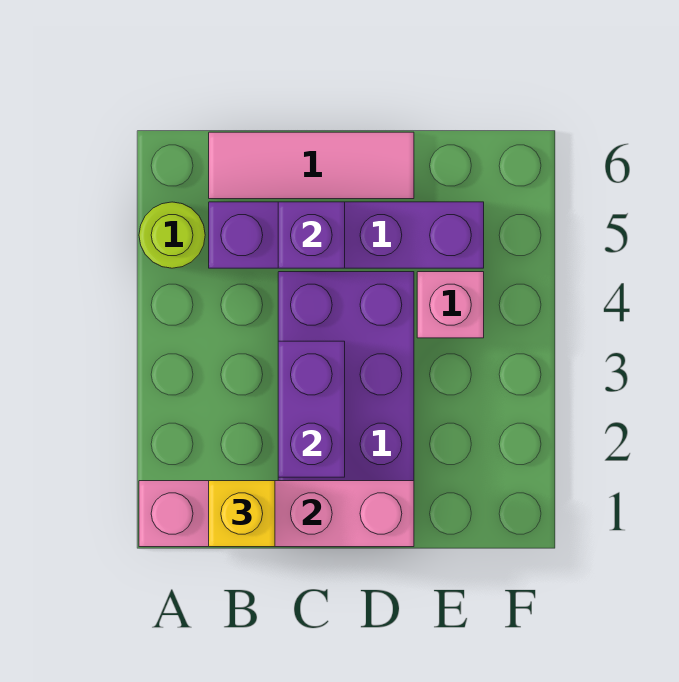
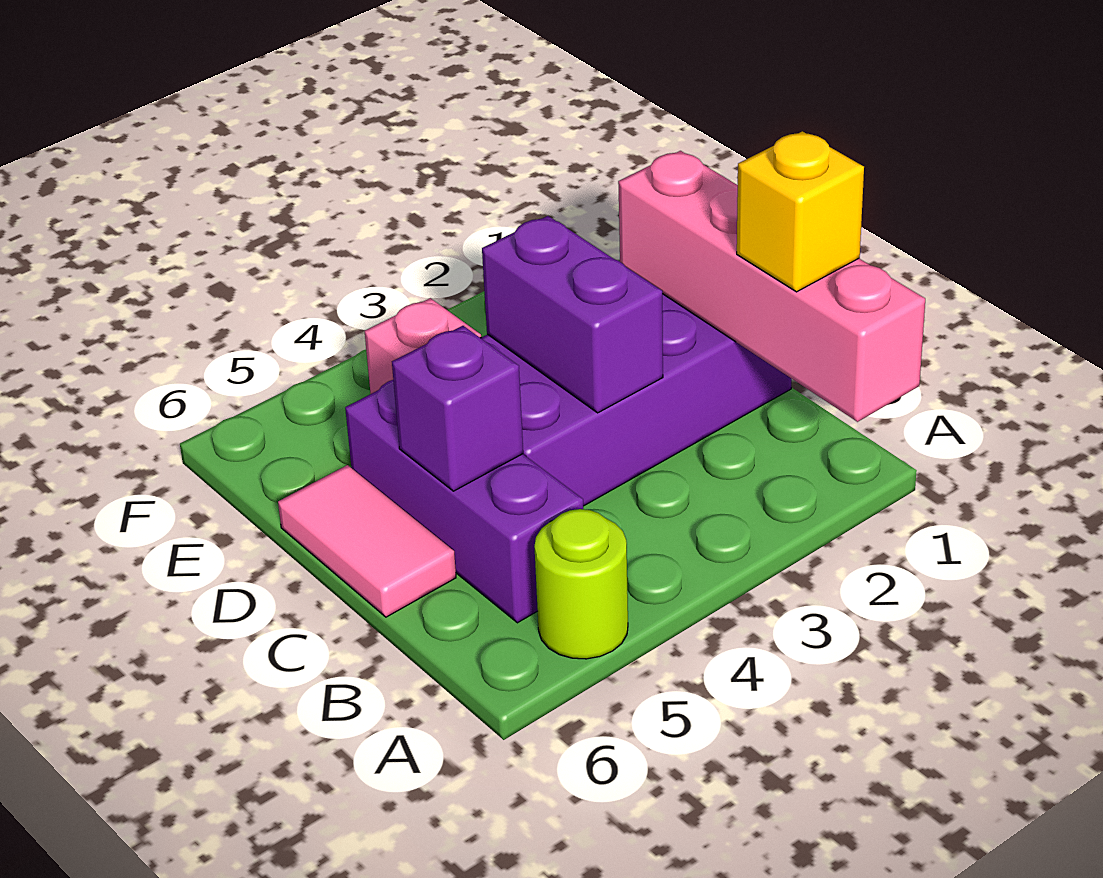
purple 1x4 brick [209,202,484,268] -> purple 1x3 brick [345,380,583,623]
pink 1x3 tile [209,132,414,199] -> pink 1x2 tile [278,465,456,617]
purple 1x2 brick [278,341,345,477] -> purple 1x2 brick turned to [482,216,663,413]

